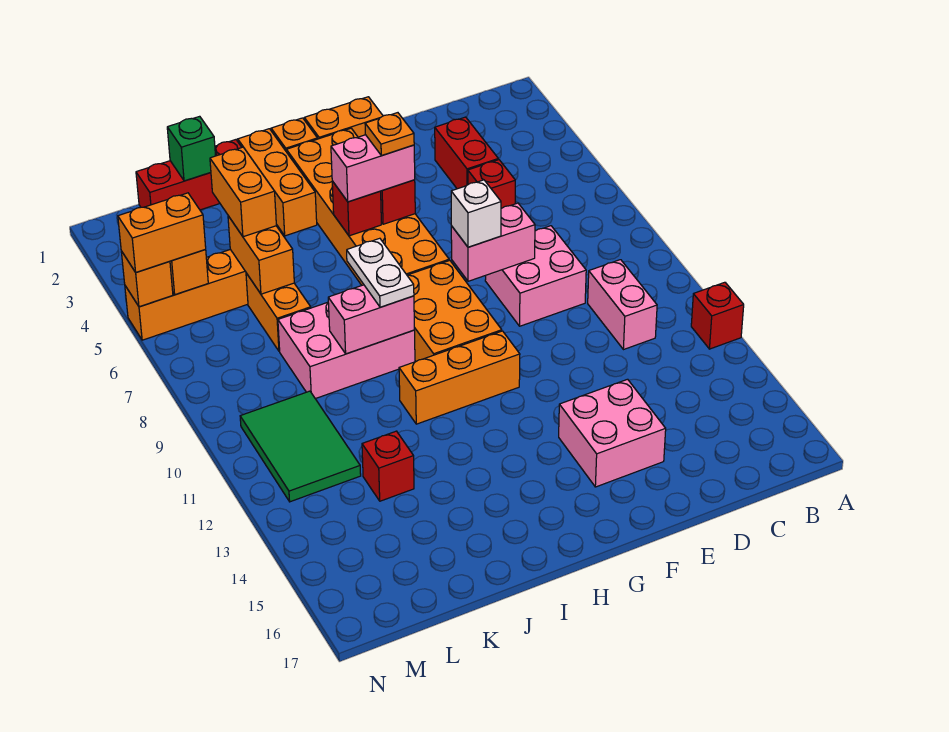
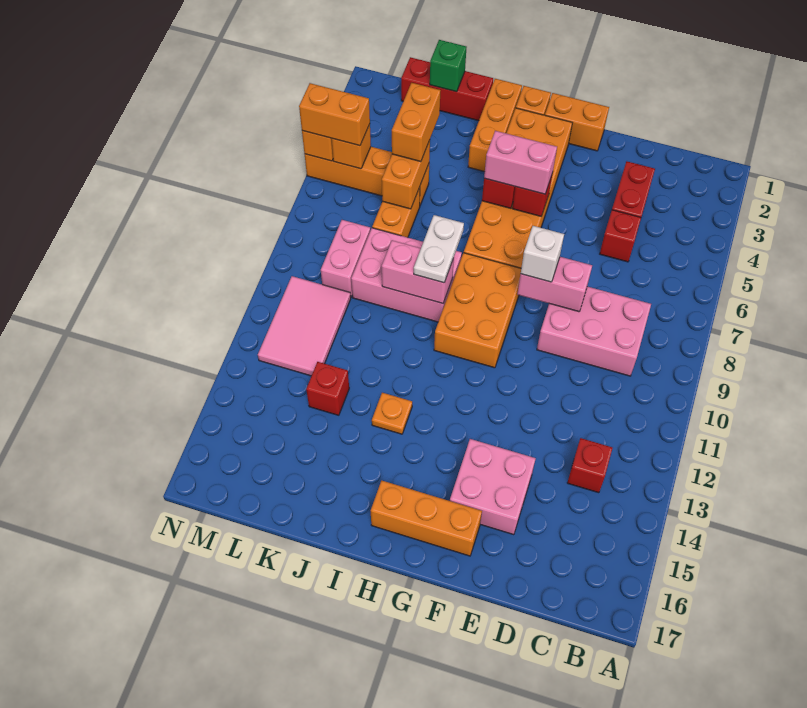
red 1x1 brick [691,282,744,349] -> red 1x1 brick moved to [567,438,612,493]
pink 1x2 brick [588,260,657,350] -> pink 1x2 brick moved to [321,220,370,297]
pink 2x2 brick [485,226,586,326] -> pink 2x3 brick [537,286,651,376]
orange 1x1 plate [365,113,414,155] -> orange 1x1 plate moved to [372,393,412,434]
orange 1x3 brick [399,331,520,424] -> orange 1x3 brick moved to [371,481,482,556]
green 2x3 tile [240,391,361,502] -> pink 2x3 tile [258,276,351,376]

